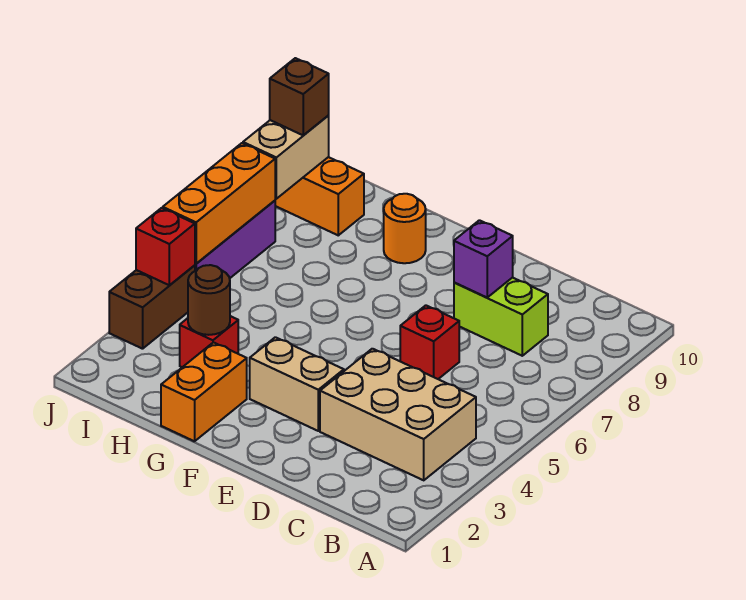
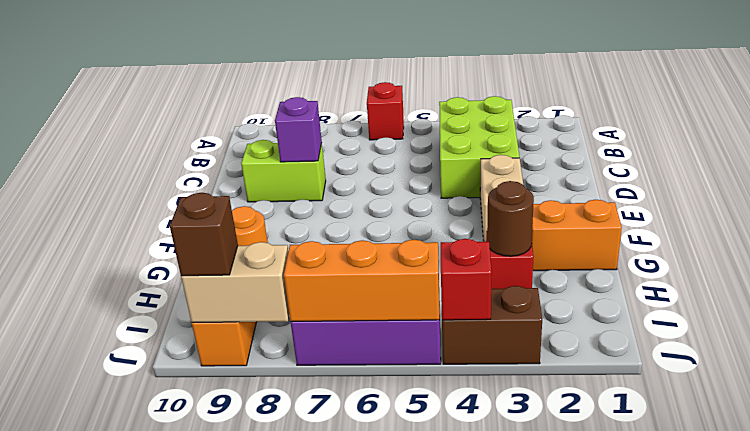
tan 2x3 brick [320,349,476,480] -> lime 2x3 brick [439,96,519,198]
lime 1x2 brick [454,277,548,356] -> lime 1x2 brick turned to [241,140,326,202]
red 1x1 brick [400,305,459,379] -> red 1x1 brick moved to [367,82,404,140]

